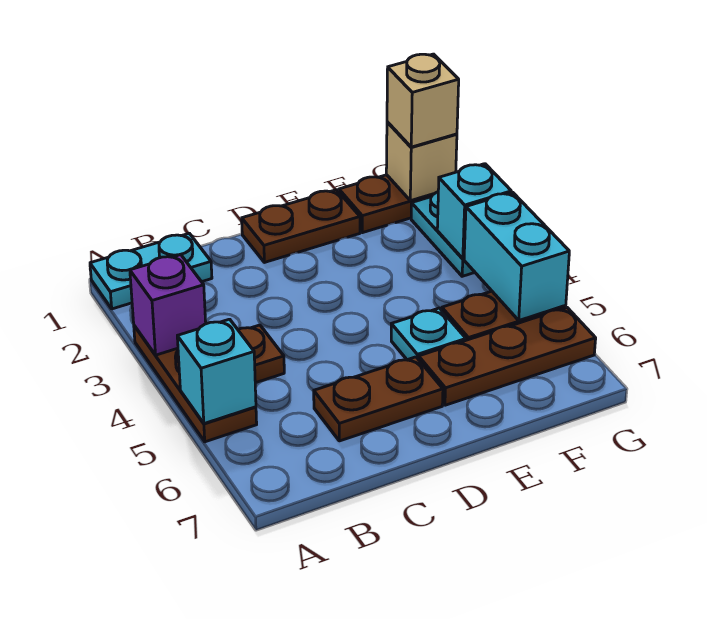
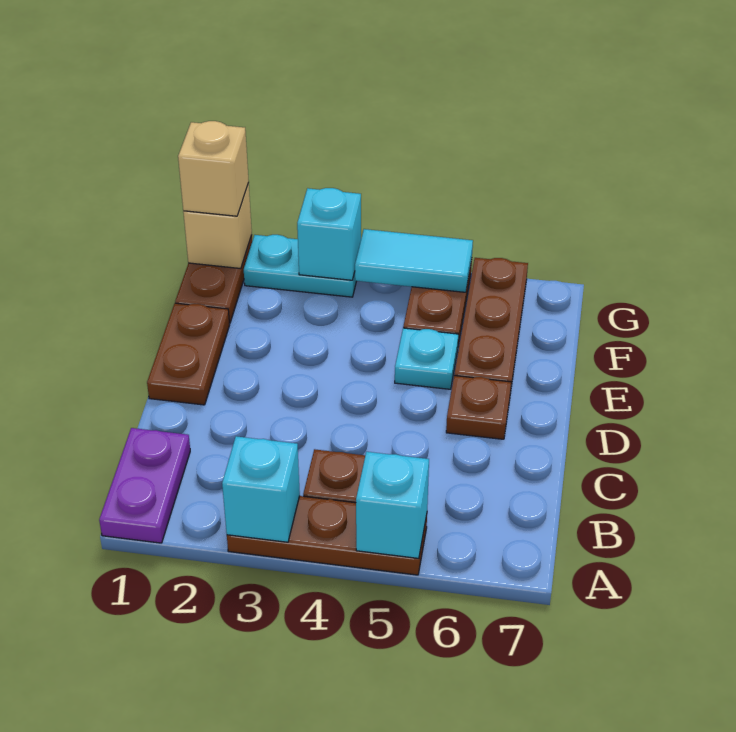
cyan 1x2 plate [90,233,212,309] -> purple 1x2 plate [99,428,190,543]
purple 1x1 brick [130,255,206,355] -> cyan 1x1 brick [222,436,300,542]
brown 1x2 plate [314,357,443,441] -> brown 1x1 plate [446,376,511,439]
cyan 1x2 brick [464,192,569,320] -> cyan 1x2 tile [355,229,473,292]

